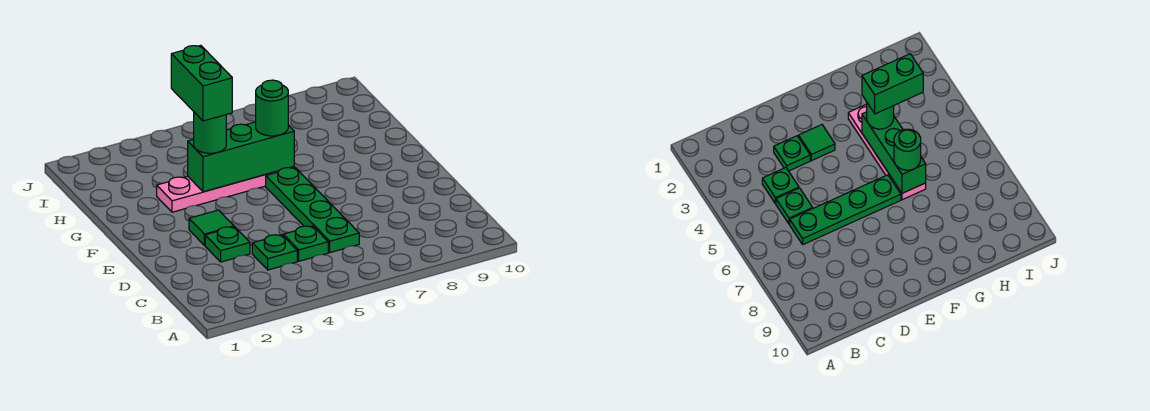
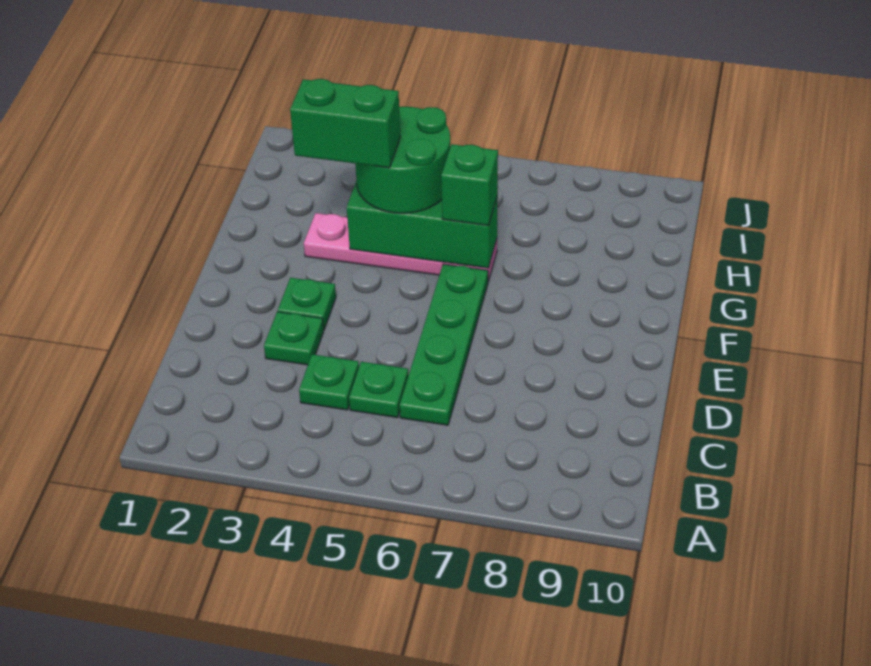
green 1x1 tile [189,210,234,245] -> green 1x1 plate [278,278,336,329]
green 1x1 round brick [194,112,226,153] -> green 2x2 round brick [355,107,450,213]
green 1x2 brick [171,45,232,121] -> green 1x2 brick turned to [290,79,401,168]
green 1x1 round brick [256,80,288,136] -> green 1x1 brick [441,144,498,226]

